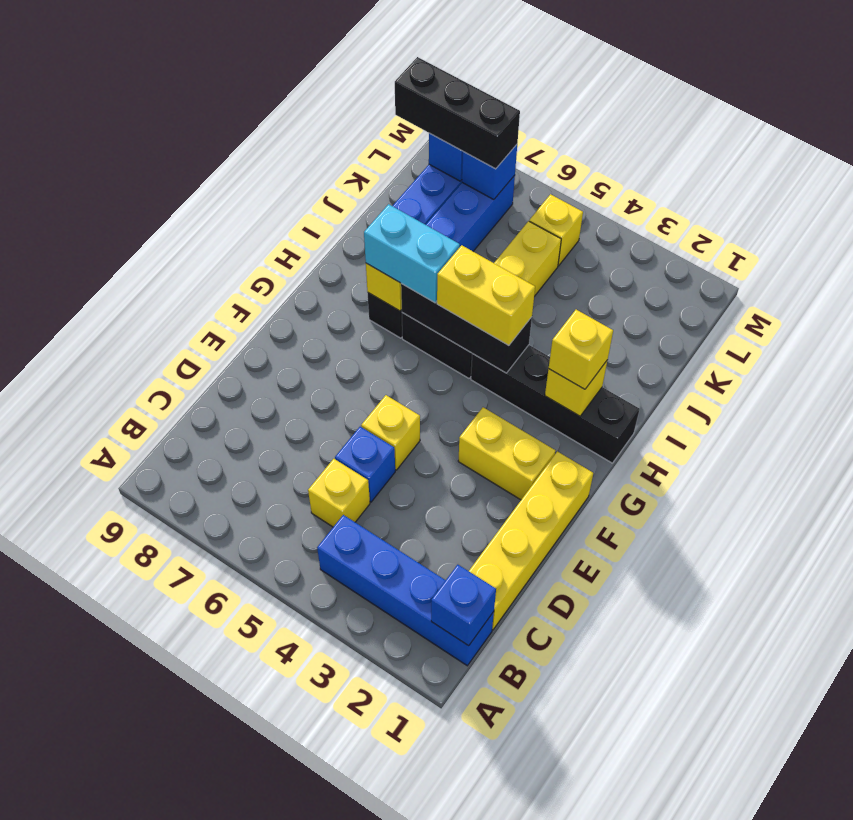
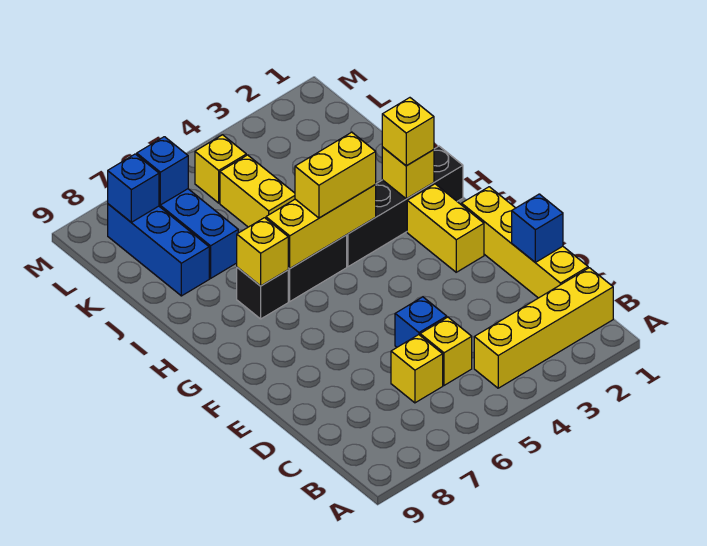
blue 1x4 brick [317,515,494,666] -> yellow 1x4 brick [474,268,613,388]
blue 1x1 brick [431,565,496,646] -> blue 1x1 brick moved to [512,194,563,262]
yellow 1x1 brick [361,395,420,470] -> yellow 1x1 brick moved to [391,335,443,403]
yellow 1x2 brick [458,407,555,500] -> yellow 1x2 brick turned to [407,184,484,272]
black 1x3 brick [401,284,532,373] -> yellow 1x3 brick [266,185,376,269]
cyan 1x2 brick [364,204,460,303] -> none
black 1x3 brick [395,57,520,169] -> none

